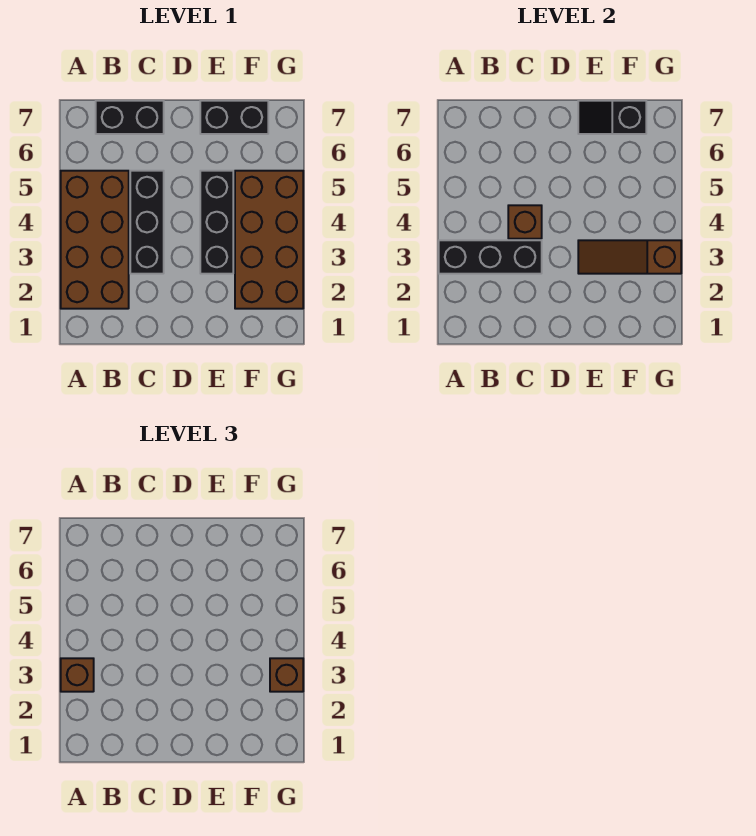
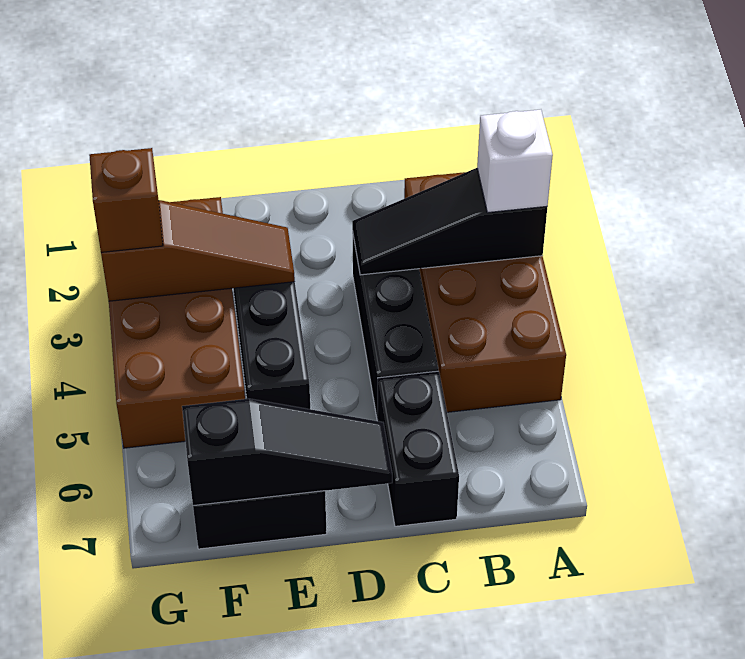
black 1x3 brick [439,240,542,274] -> black 1x3 slope [352,168,547,275]
brown 1x1 brick [61,658,94,692] -> white 1x1 brick [477,110,553,212]
black 1x2 brick [96,101,164,134] -> black 1x2 brick turned to [377,371,459,526]
brown 1x1 brick [508,205,542,239] -> none
black 1x2 slope [578,101,646,134] -> black 1x3 slope [182,399,392,506]

